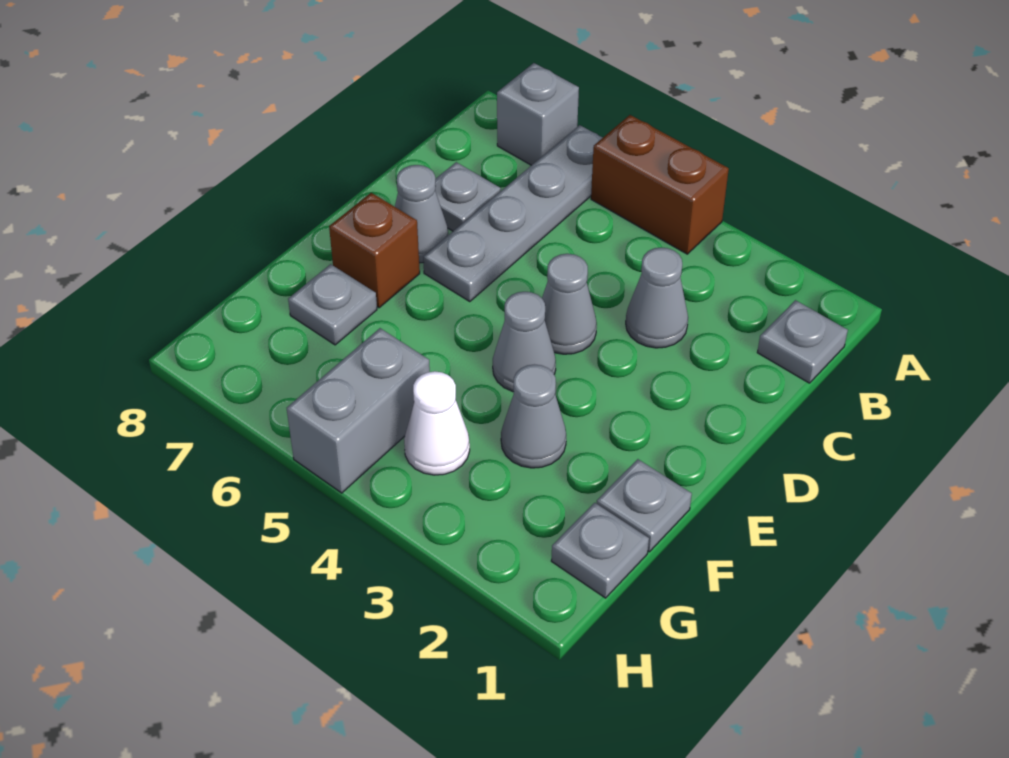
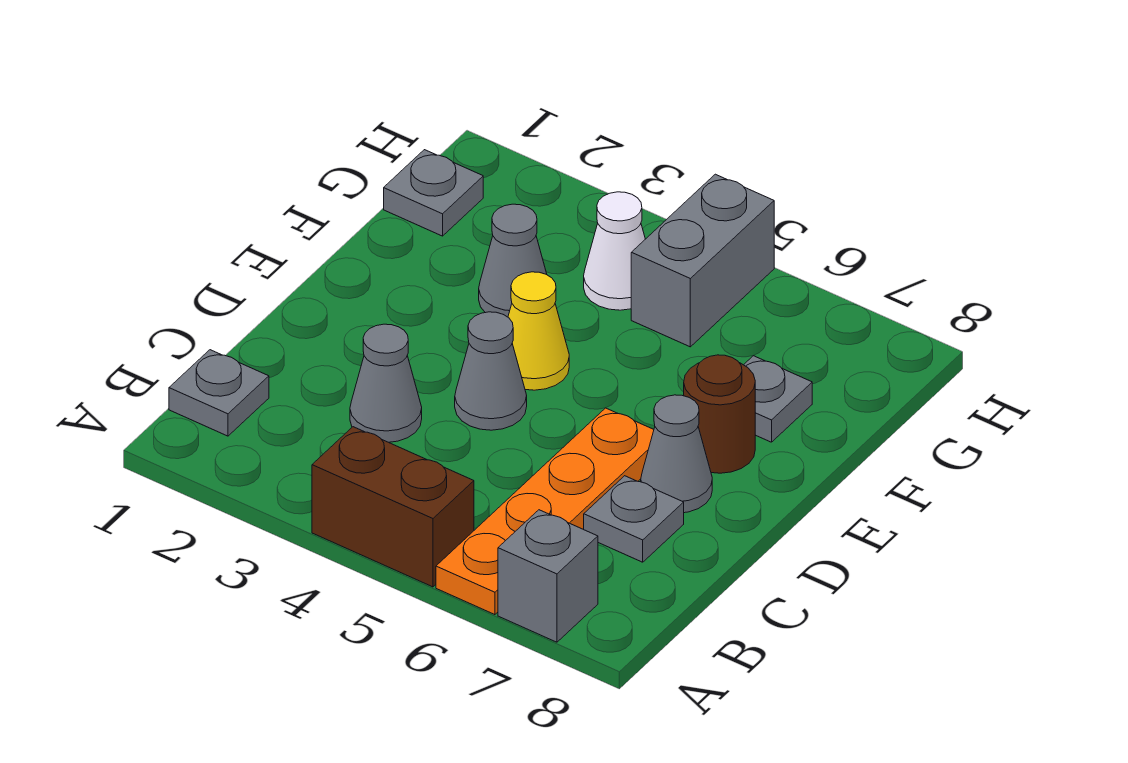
grey 1x4 plate [423,125,602,302] -> orange 1x4 plate [436,408,654,615]
grey 1x1 cone [493,292,556,392] -> yellow 1x1 cone [508,272,569,390]
brown 1x1 brick [329,193,420,308] -> brown 1x1 round brick [684,355,755,473]
grey 1x1 plate [597,459,692,552] -> none

